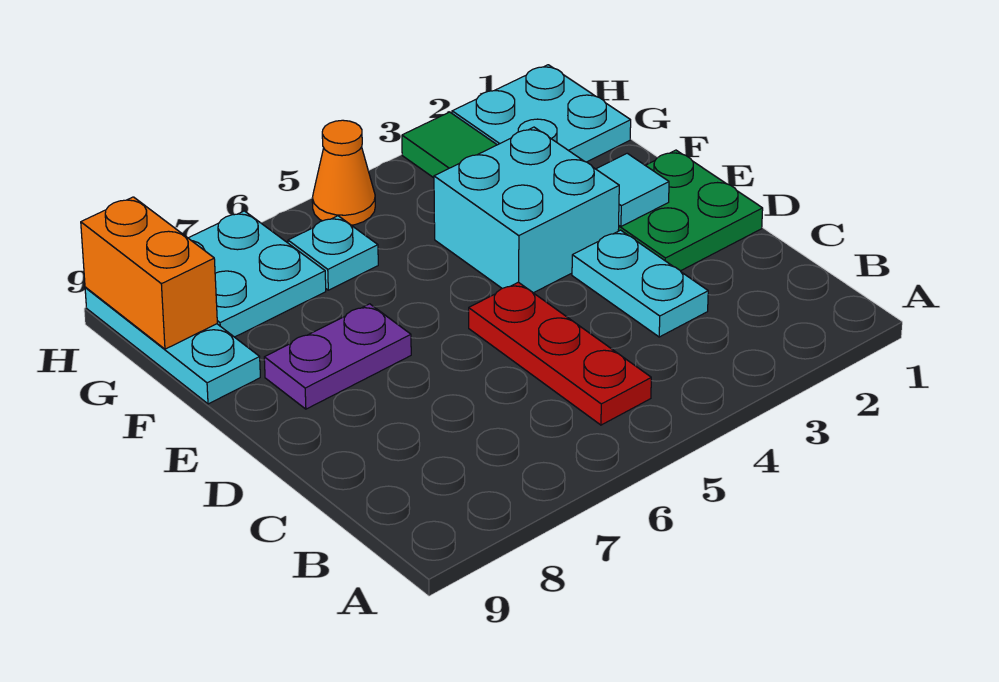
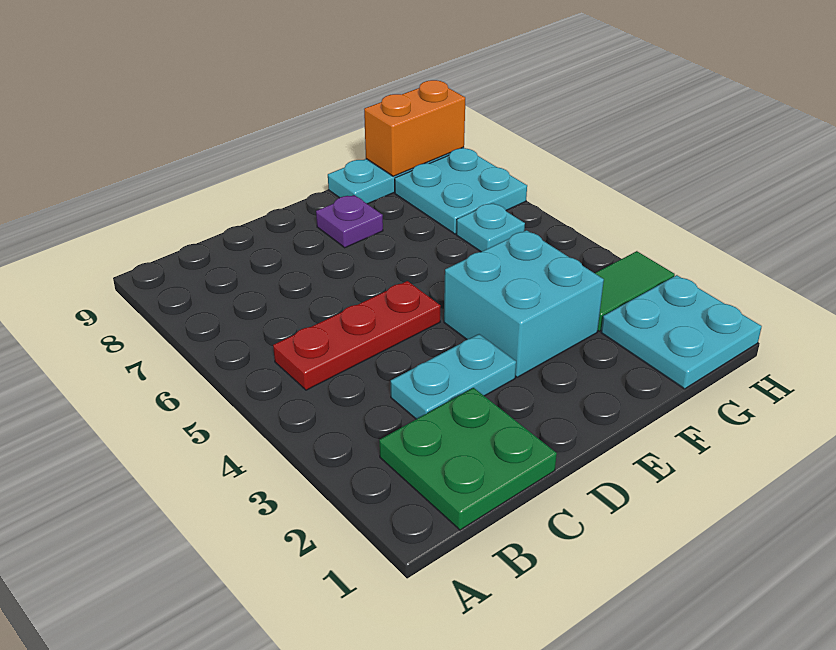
green 2x2 plate [618,150,763,271] -> green 2x2 plate moved to [379,388,557,530]
cyan 1x1 tile [596,153,669,226] -> none
purple 1x2 plate [264,304,411,409] -> purple 1x1 plate [316,195,383,248]
orange 1x1 cone [312,120,375,225] -> none

